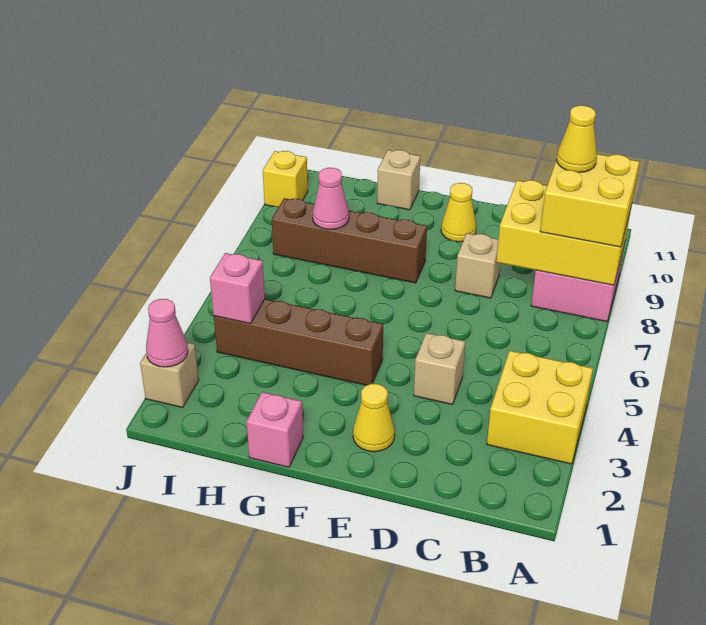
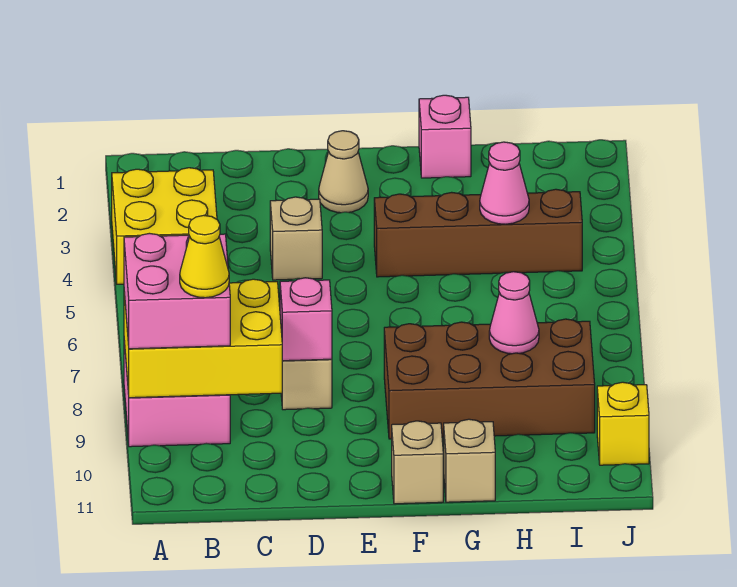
yellow 2x2 brick [540,154,639,247] -> pink 2x2 brick [124,233,230,349]
yellow 1x1 cone [353,384,395,452] -> tan 1x1 cone [319,131,368,213]
yellow 1x1 cone [441,183,476,242] -> none
brown 1x4 brick [272,198,427,283] -> brown 2x4 brick [384,319,595,439]
pink 1x1 brick [210,253,265,324] -> pink 1x1 brick moved to [280,278,332,361]
tan 1x1 brick [140,342,199,408] -> tan 1x1 brick moved to [392,421,443,504]
pink 1x1 cone [146,299,188,367] -> pink 1x1 cone moved to [480,142,529,224]

